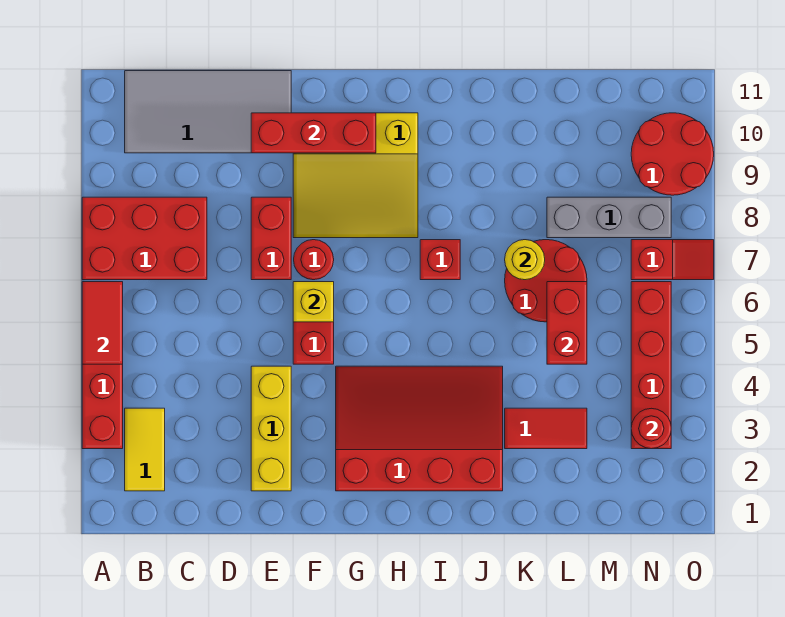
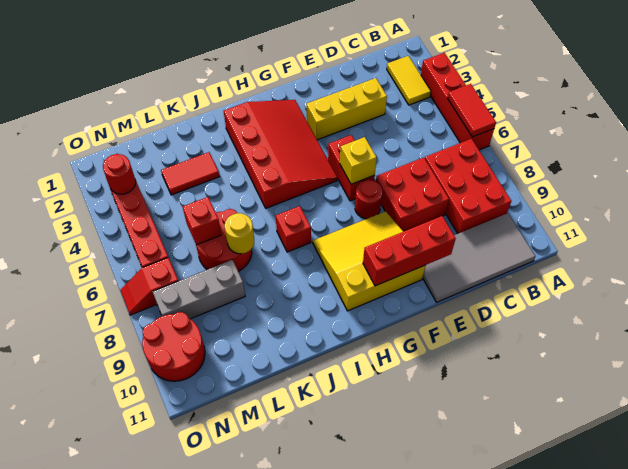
red 2x3 brick [82,197,207,280] -> red 2x3 brick turned to [425,139,511,234]
yellow 1x3 brick [251,366,291,491] -> yellow 1x3 brick turned to [306,78,387,140]
red 1x2 brick [251,197,291,280] -> red 2x2 brick [376,157,449,232]
red 3x4 slope [336,366,503,491] -> red 3x4 slope turned to [224,100,338,208]
red 1x2 brick [547,282,587,364] -> red 1x1 brick [183,197,221,245]

